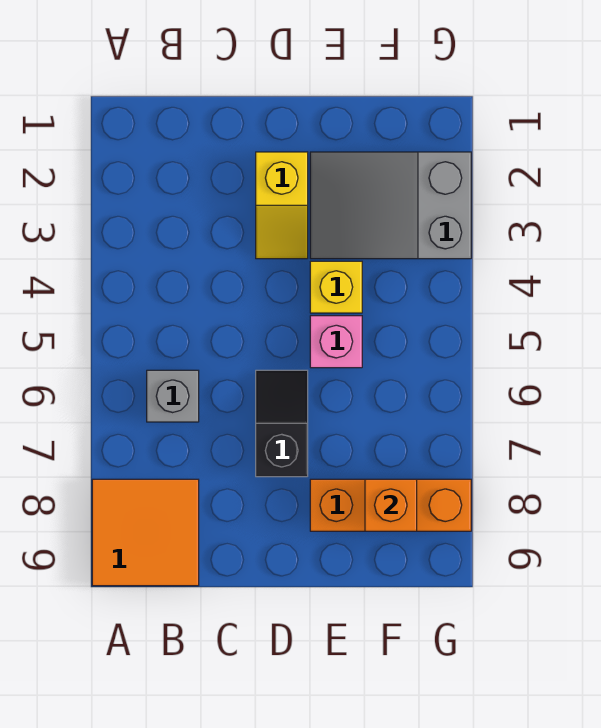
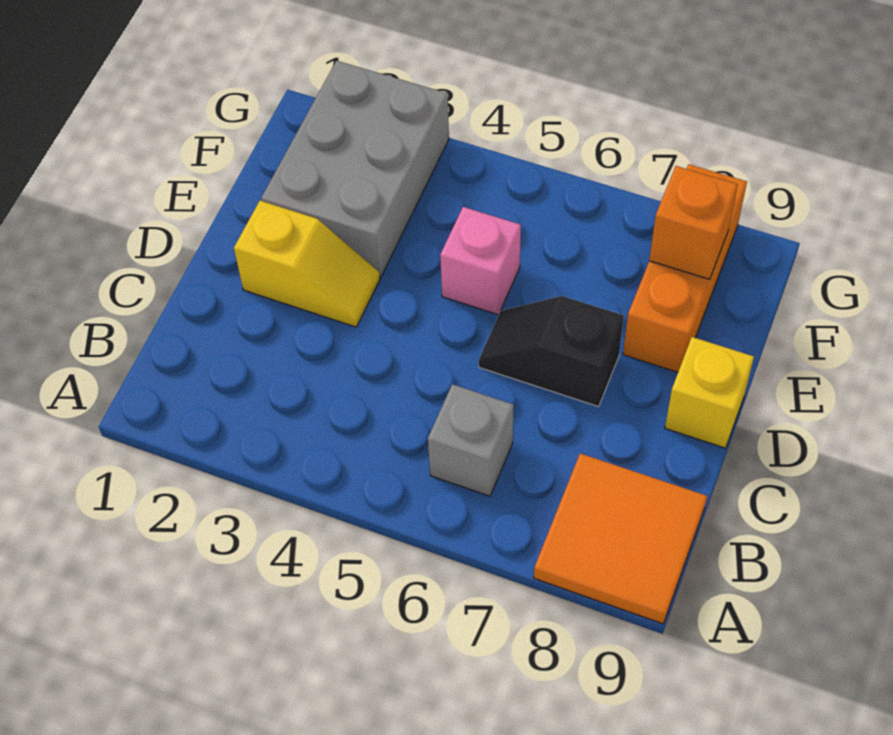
grey 2x3 slope [310,152,471,259] -> grey 2x3 brick [261,61,449,277]
yellow 1x1 brick [310,261,362,313] -> yellow 1x1 brick moved to [665,337,754,448]

